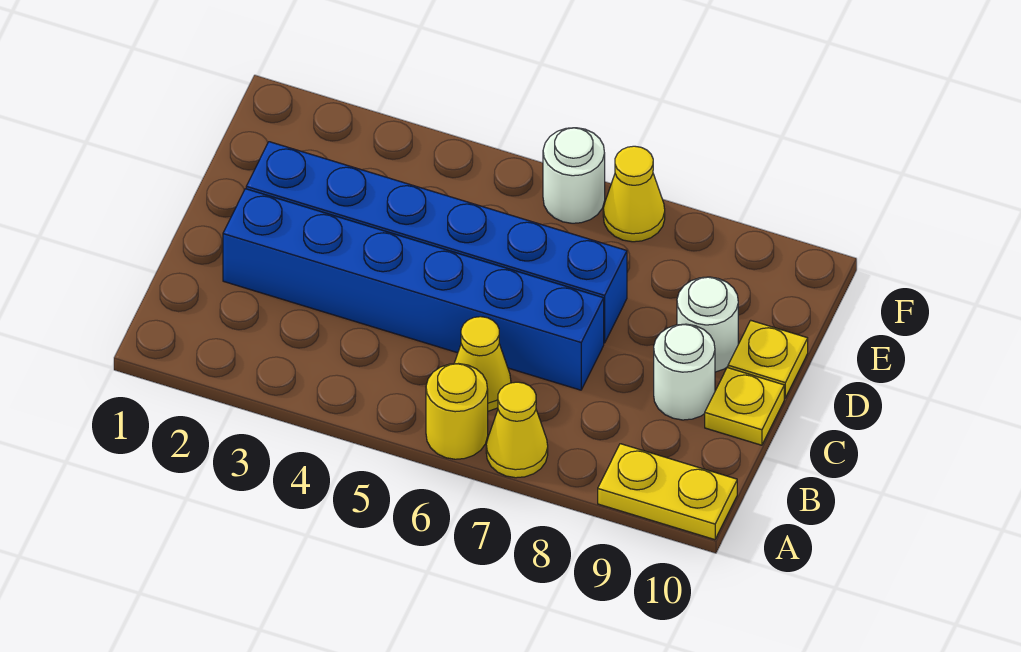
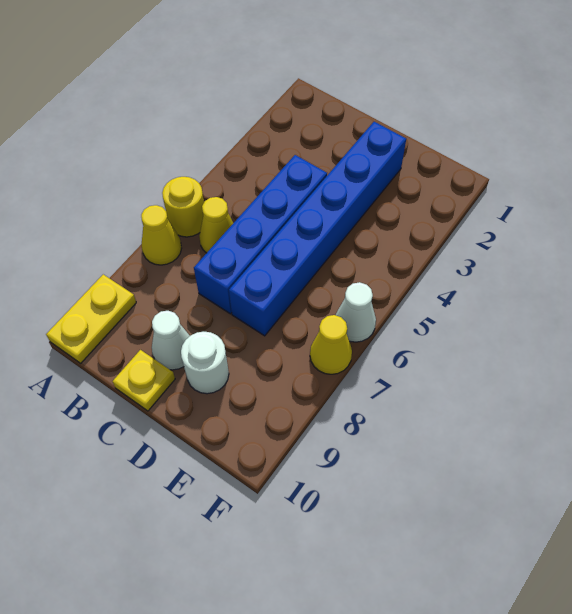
blue 1x6 brick [223,189,604,390] -> blue 1x4 brick [194,155,327,314]
white 1x1 round brick [654,324,715,420] -> white 1x1 cone [152,311,190,370]
yellow 1x1 plate [728,320,808,398] -> none
white 1x1 round brick [543,128,605,223] -> white 1x1 cone [336,282,376,342]

